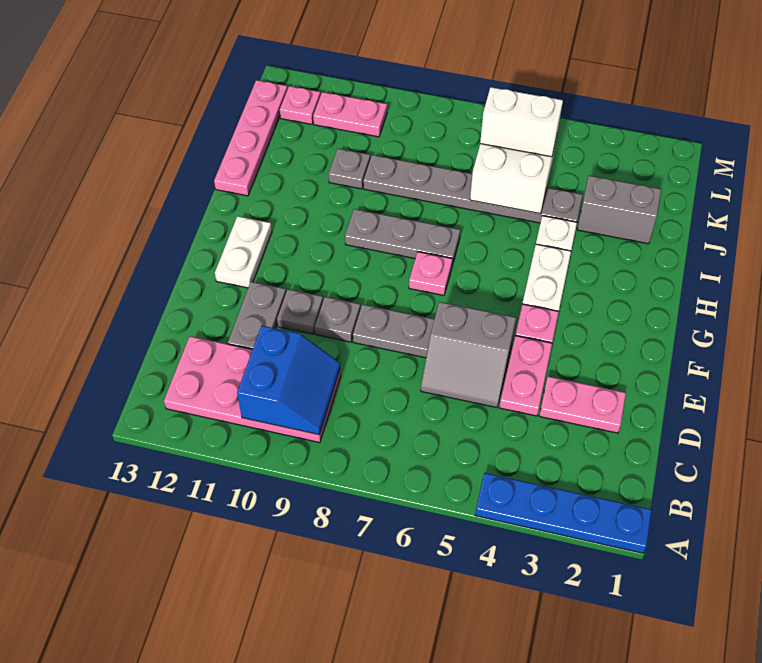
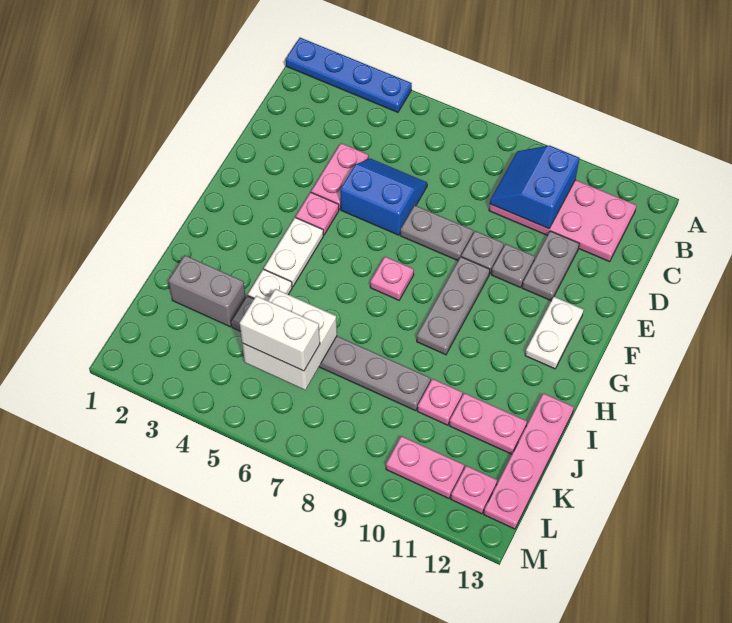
pink 1x2 plate [539,377,626,433] -> pink 1x2 plate moved to [449,393,527,454]
grey 2x2 slope [421,302,516,407] -> blue 2x2 slope [340,158,427,235]
grey 1x3 plate [345,209,460,265] -> grey 1x3 plate turned to [417,257,490,355]
grey 1x1 plate [329,149,370,189] -> pink 1x1 plate [417,379,463,425]

